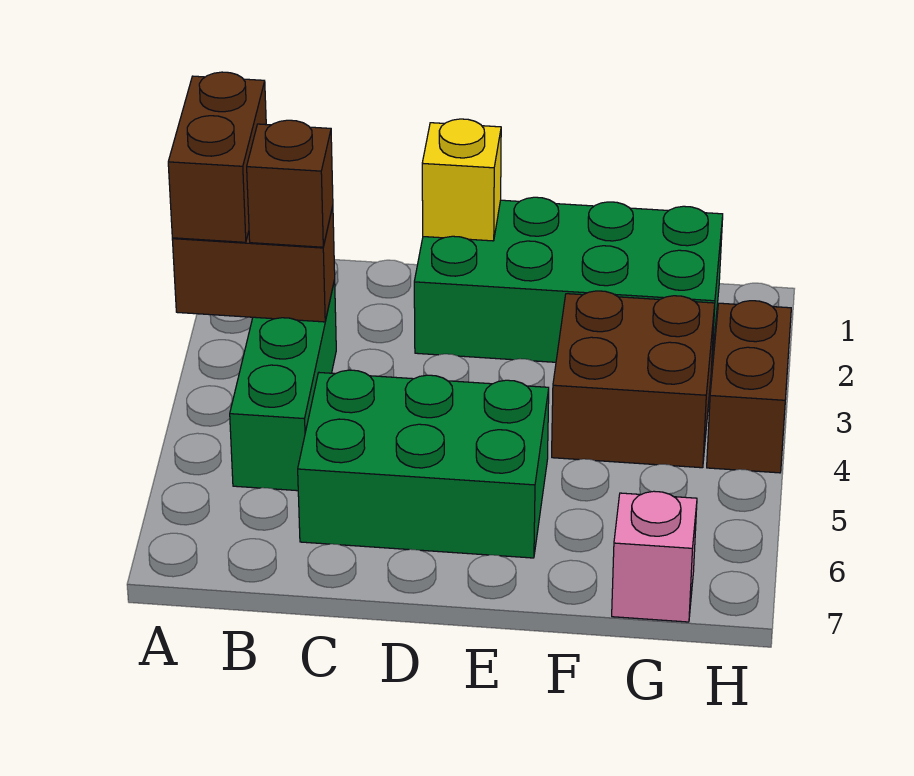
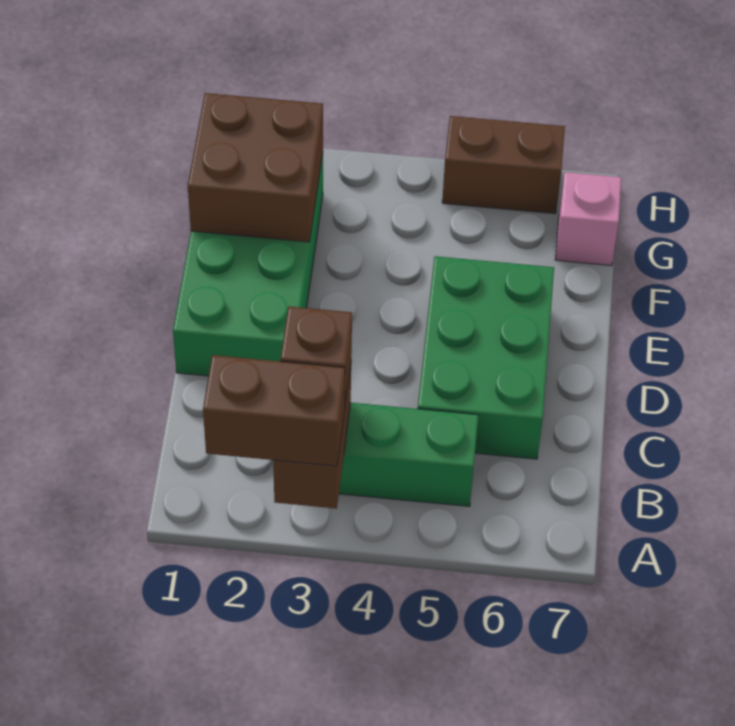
yellow 1x1 brick [422,119,501,241] -> none
brown 2x2 brick [552,291,715,468] -> brown 2x2 brick moved to [188,93,323,242]
brown 1x2 brick [707,301,791,473] -> brown 1x2 brick moved to [442,116,565,214]

